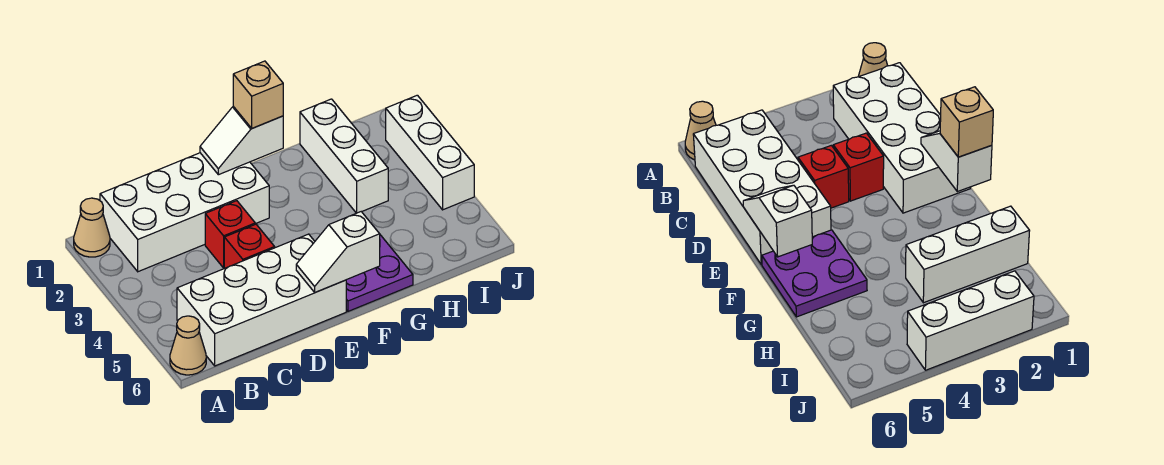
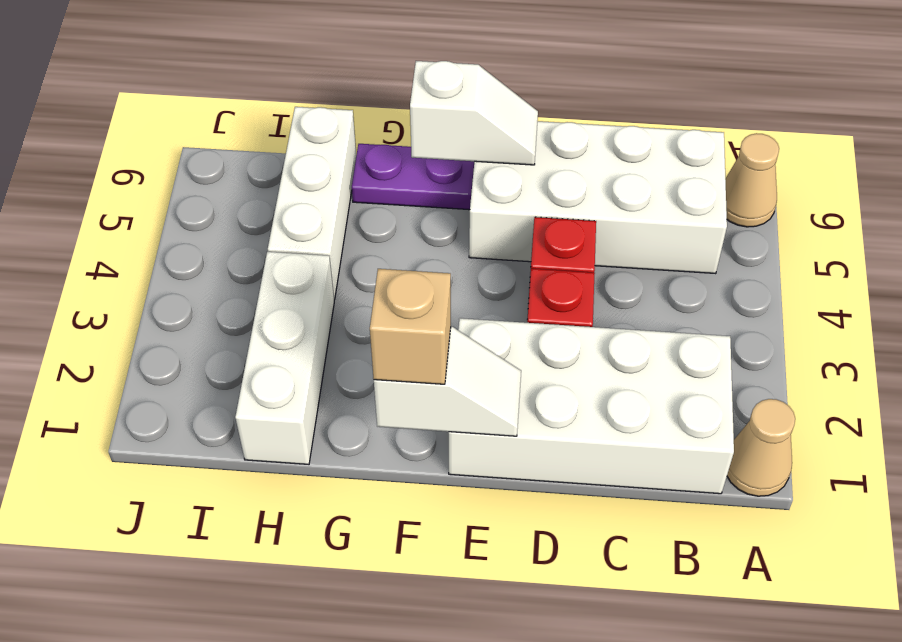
purple 2x2 plate [346,235,413,311] -> purple 1x2 plate [352,144,474,210]
white 1x3 brick [386,95,474,210] -> white 1x3 brick moved to [268,107,356,299]

